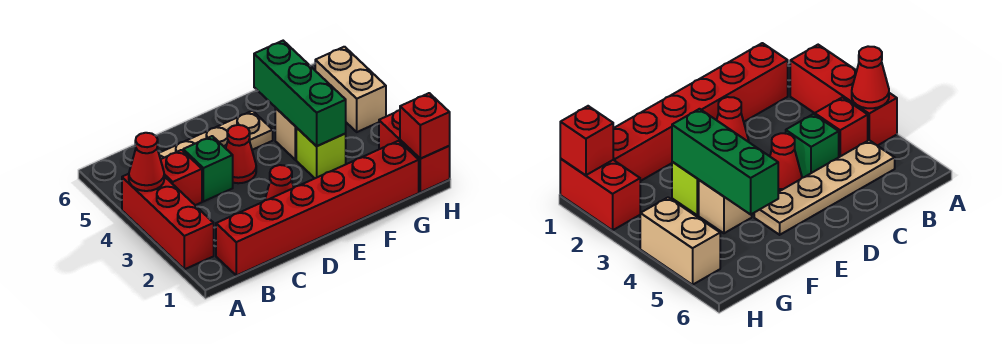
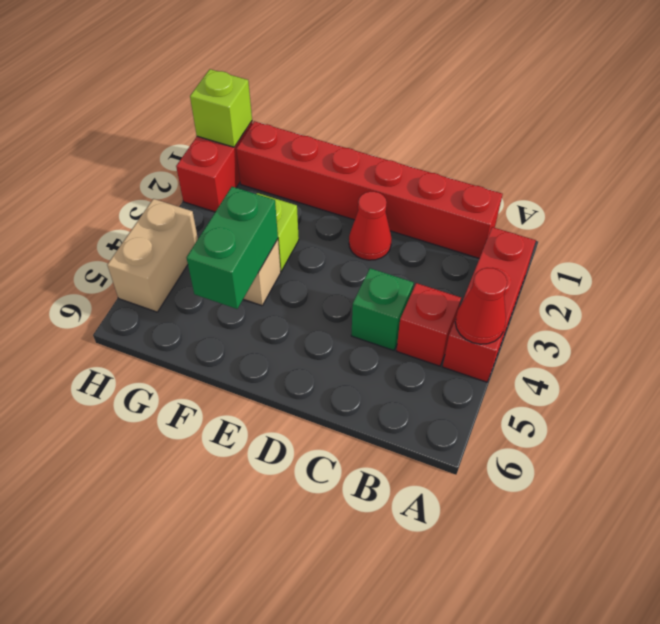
tan 1x4 plate [159,111,273,159] -> none
red 1x1 cone [226,125,256,183] -> none
green 1x3 brick [254,41,346,146] -> green 1x2 brick [187,187,278,309]
red 1x1 brick [400,93,450,159] -> lime 1x1 brick [190,69,252,147]

